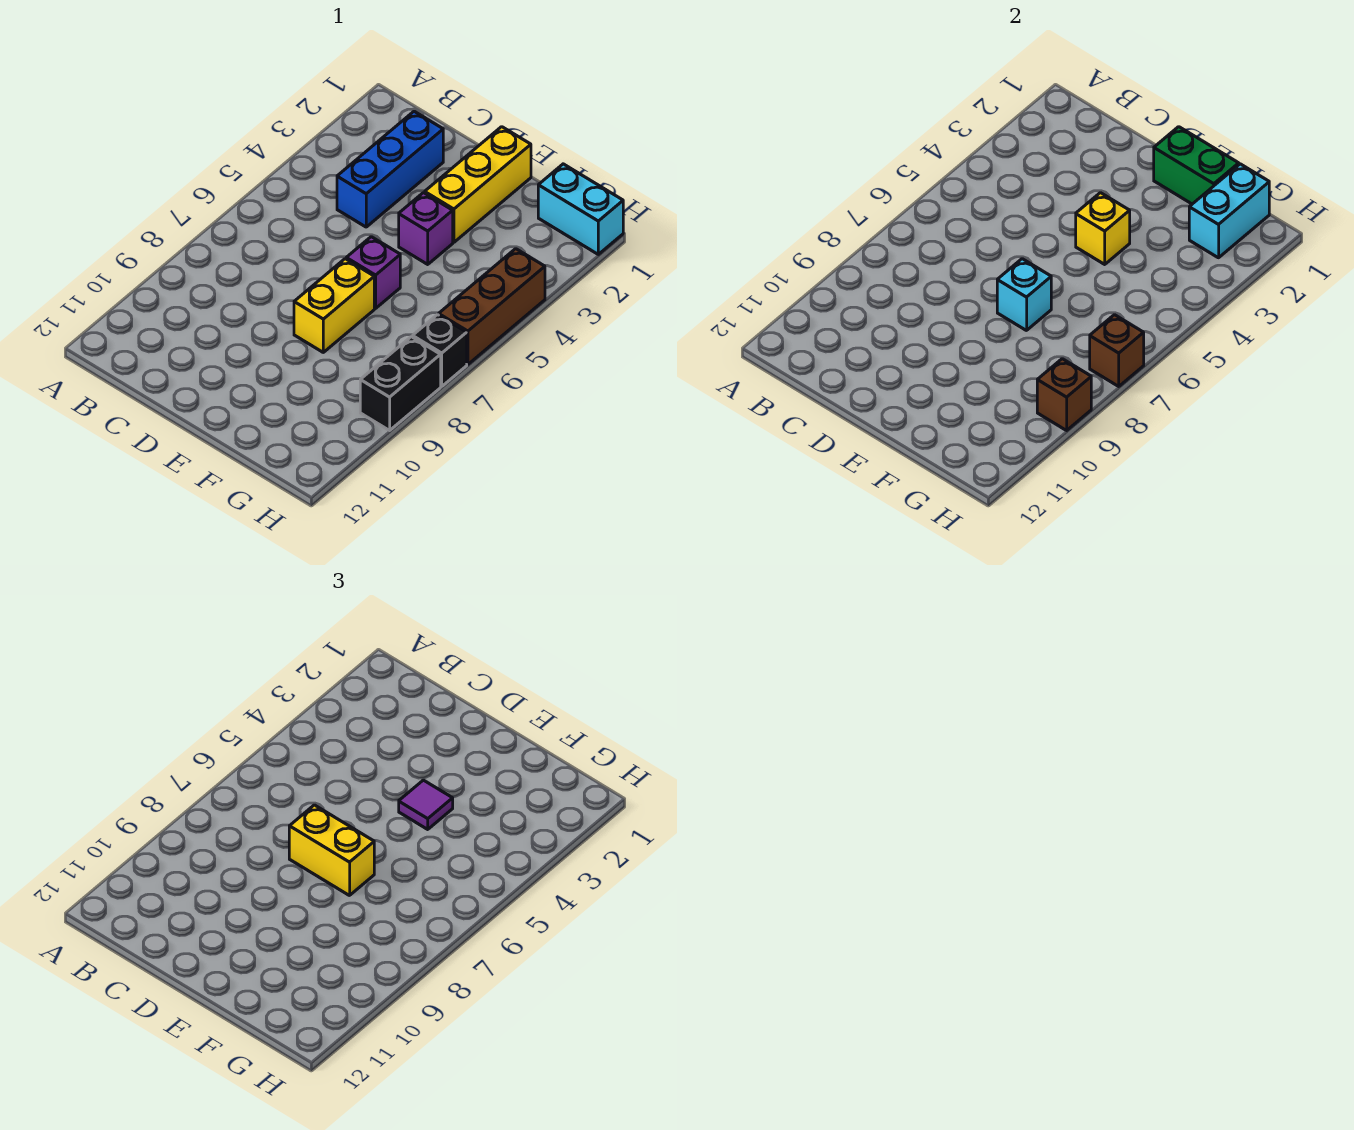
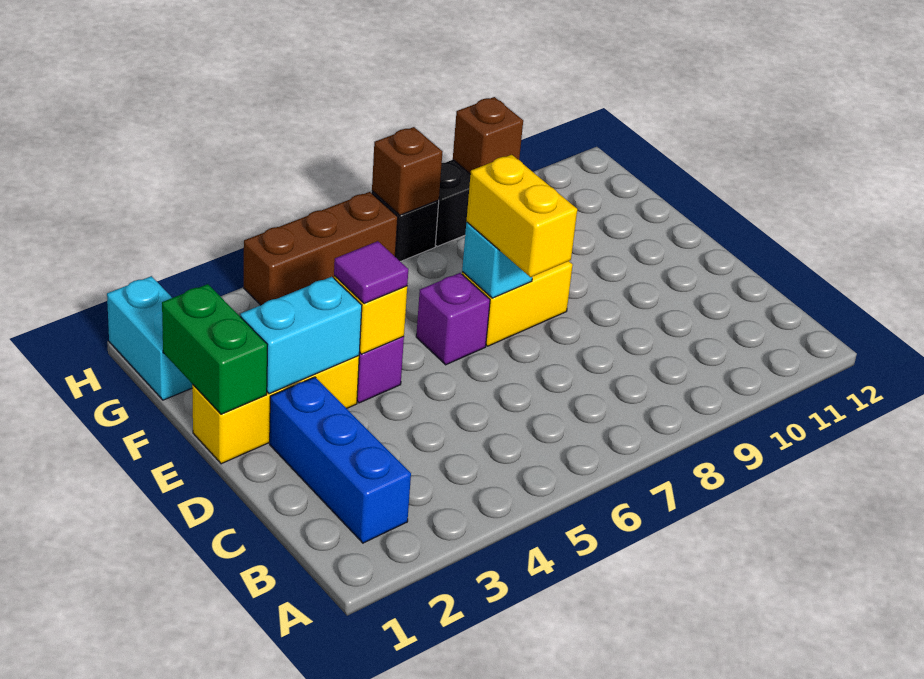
blue 1x3 brick [337,111,443,227] -> blue 1x3 brick turned to [270,377,411,543]
cyan 1x2 brick [1189,164,1269,258] -> cyan 1x2 brick moved to [240,277,362,394]

